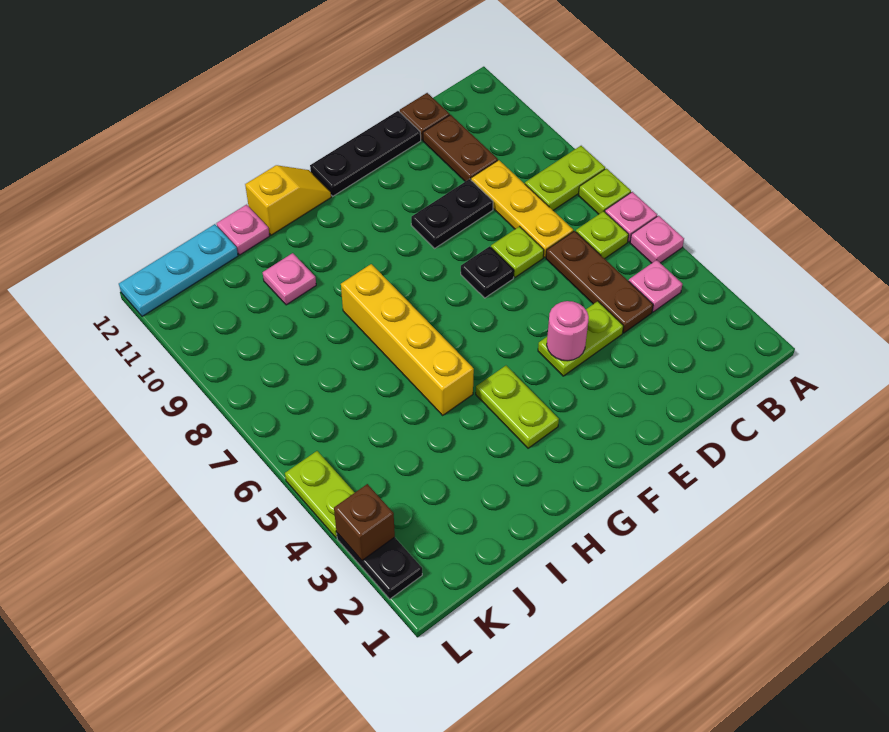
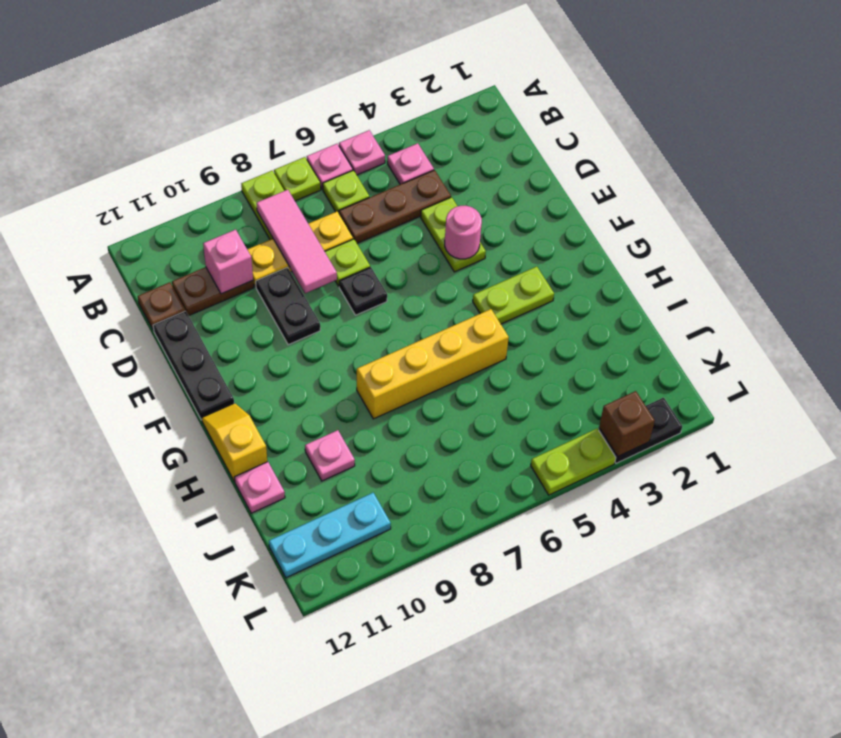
none -> pink 1x3 tile [256,190,337,293]
none -> pink 1x1 brick [203,230,253,294]
cyan 1x3 plate [119,224,238,316] -> cyan 1x3 plate turned to [269,493,391,578]

